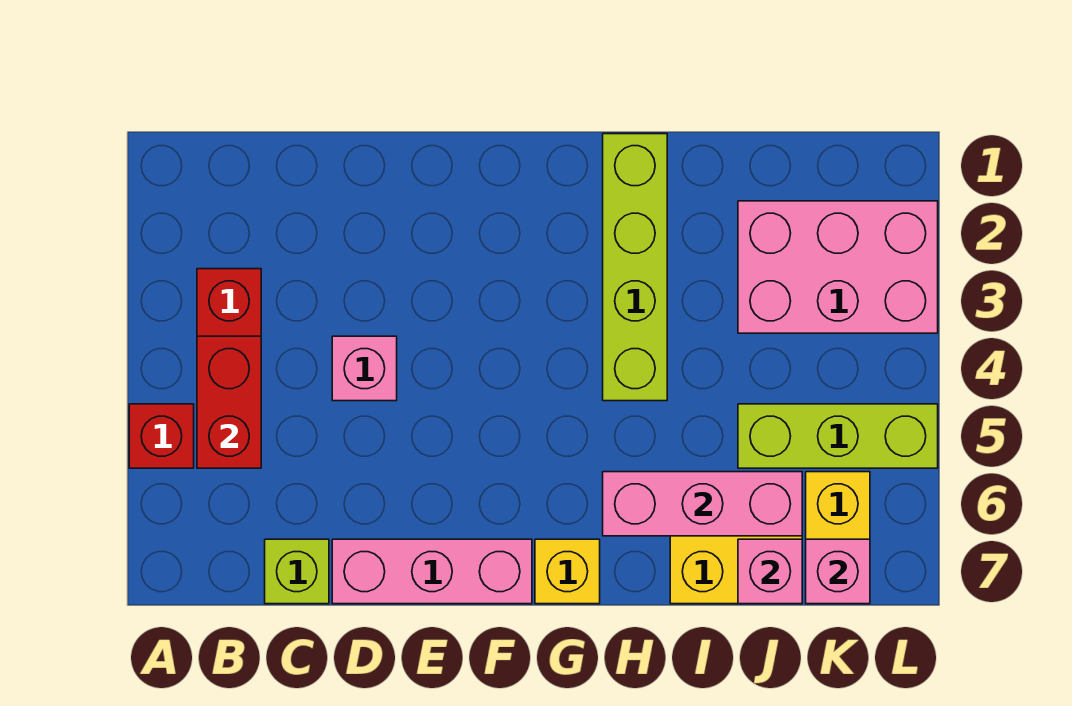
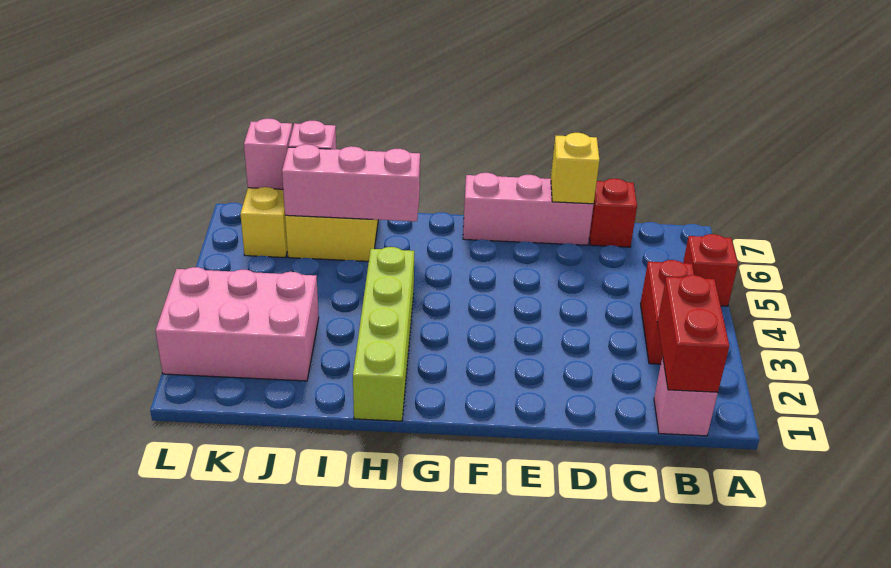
red 1x2 brick [197,336,261,468] -> red 1x2 brick moved to [657,275,729,392]
lime 1x1 brick [265,539,329,604] -> red 1x1 brick [589,179,637,247]
pink 1x1 brick [332,336,397,401] -> pink 1x1 brick moved to [654,357,718,436]
yellow 1x1 brick [535,539,600,604] -> yellow 1x1 brick moved to [551,133,600,204]
lime 1x3 brick [738,404,938,468] -> none

